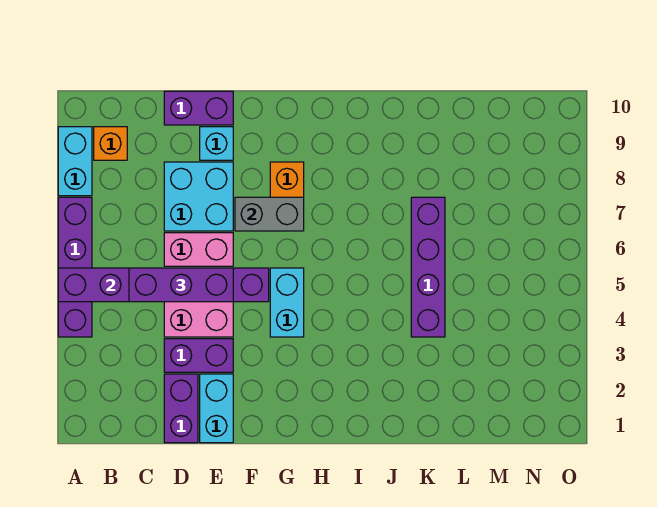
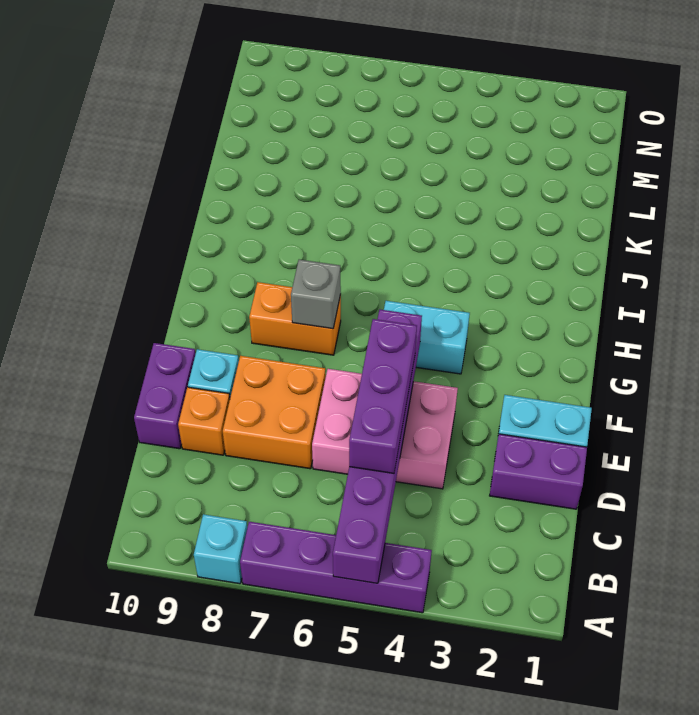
cyan 1x2 brick [58,127,92,196] -> cyan 1x1 brick [194,514,247,584]
orange 1x1 brick [94,127,127,160] -> orange 1x1 brick moved to [178,387,230,455]
purple 1x2 brick [164,339,233,372] -> none
cyan 2x2 brick [164,162,233,231] -> orange 2x2 brick [223,356,326,469]
grey 1x2 brick [235,197,304,231] -> grey 1x1 brick [291,260,341,329]
purple 1x4 brick [411,197,445,337] -> none

